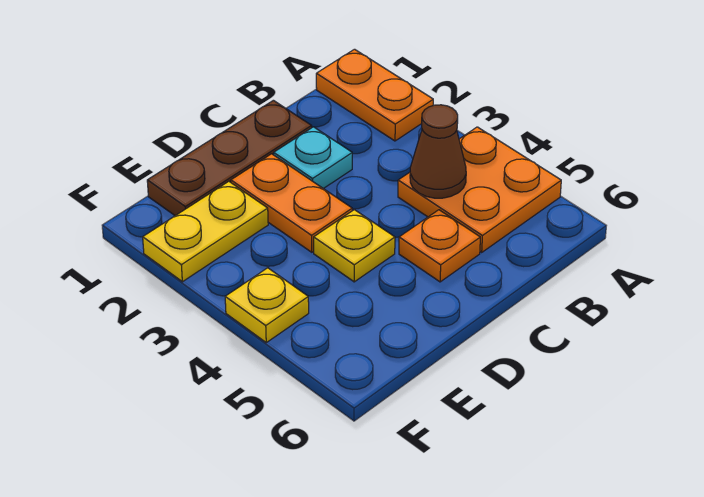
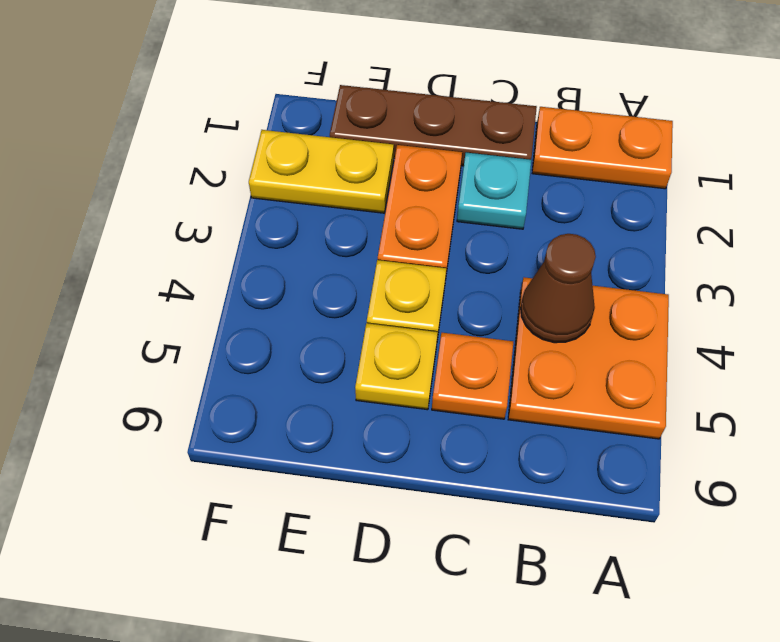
orange 1x2 plate [316,49,433,141] -> orange 1x2 plate turned to [532,107,673,189]
yellow 1x1 plate [225,268,309,342] -> yellow 1x1 plate moved to [355,323,438,410]

